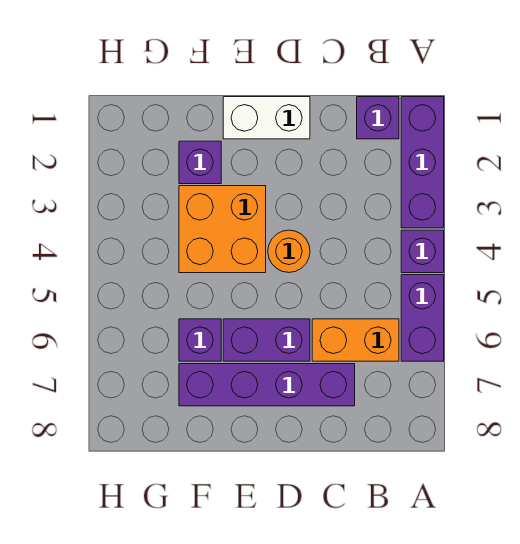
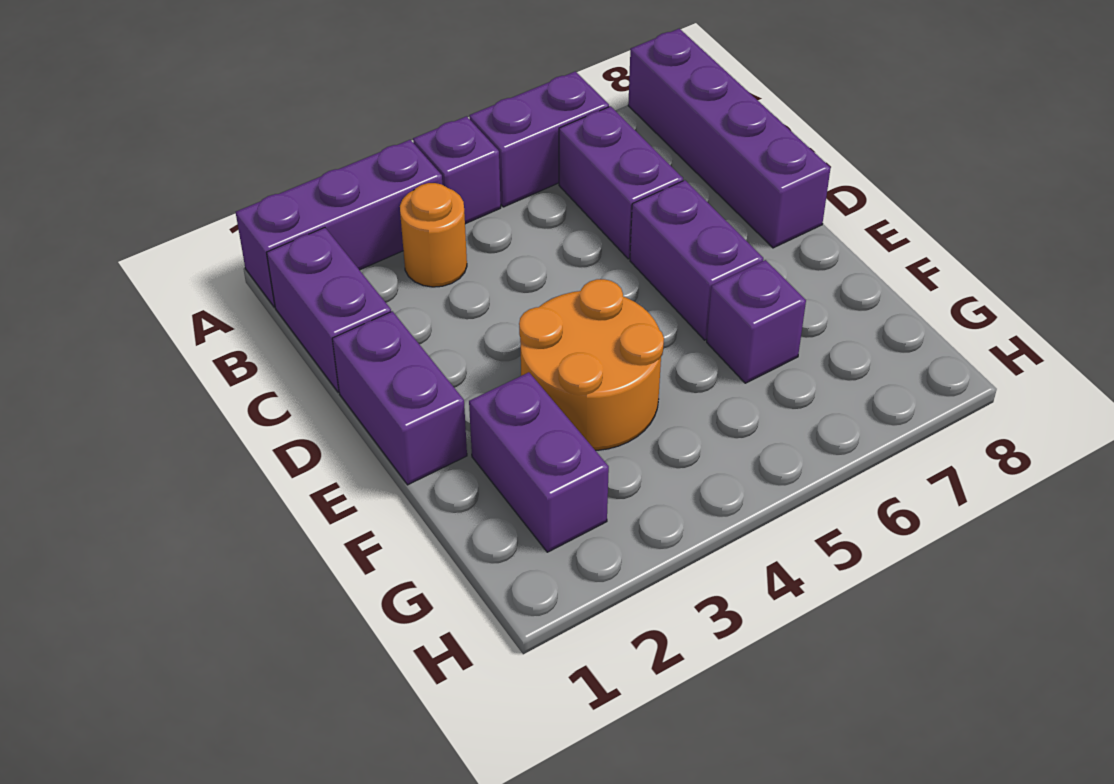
purple 1x1 brick [357,97,399,139] -> purple 1x2 brick [267,228,391,392]
orange 1x2 brick [312,319,399,361] -> purple 1x2 brick [559,106,683,259]
purple 1x4 brick [179,364,355,406] -> purple 1x4 brick moved to [628,29,830,248]
white 1x2 brick [223,97,310,139] -> purple 1x2 brick [332,311,467,485]
orange 1x1 round brick [268,230,310,272] -> orange 1x1 round brick moved to [400,183,467,287]
orange 2x2 brick [179,186,266,273] -> orange 2x2 round brick [519,279,664,450]
purple 1x1 brick [179,141,221,184] -> purple 1x2 brick [469,372,609,552]

